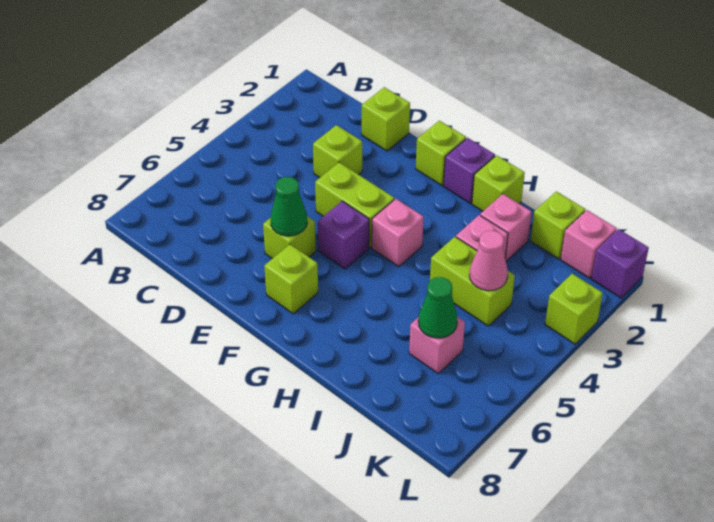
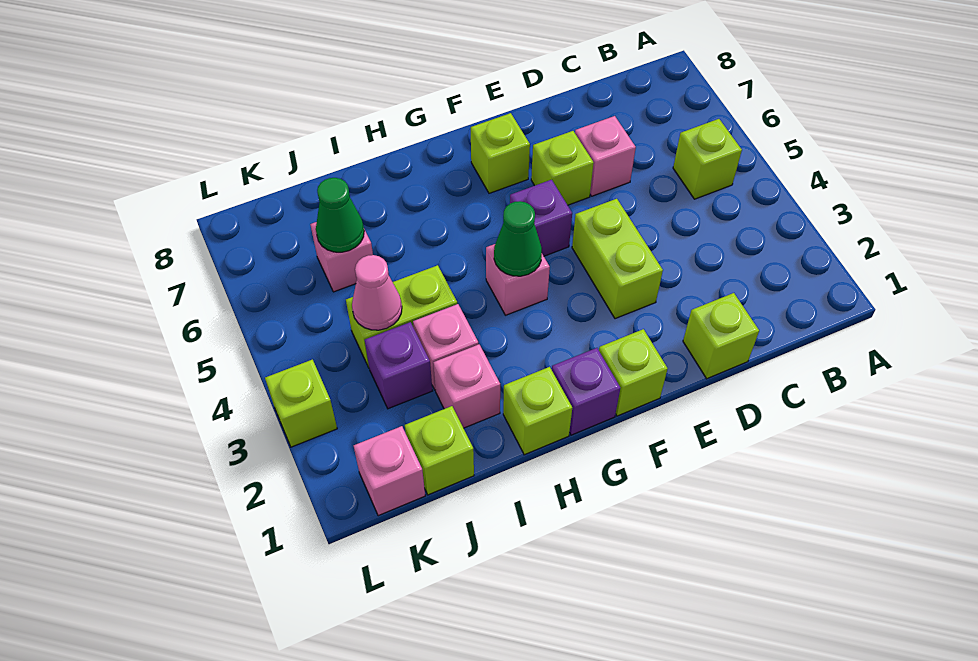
lime 1x1 brick [313,125,362,177] -> lime 1x1 brick moved to [673,119,742,199]
none -> pink 1x1 brick [575,116,636,196]
lime 1x2 brick [315,162,394,247] -> lime 1x2 brick turned to [572,199,663,319]
green 1x1 cone [271,177,307,236] -> green 1x1 cone moved to [494,201,542,276]
purple 1x1 brick [592,229,649,298] -> purple 1x1 brick moved to [365,322,432,409]

